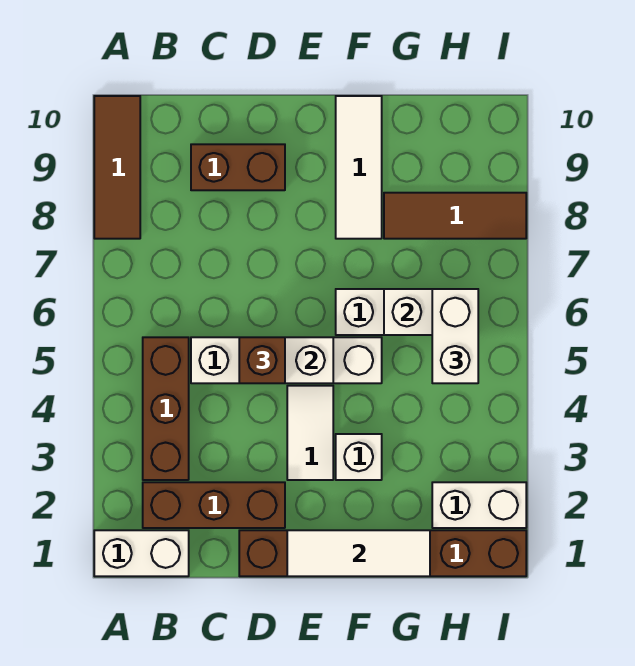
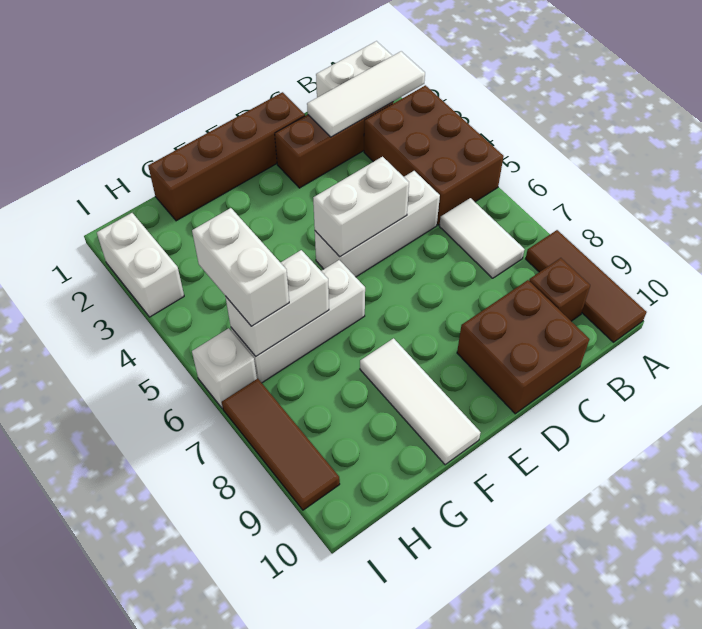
brown 1x3 brick [143,337,189,480] -> brown 2x3 brick [364,85,504,225]
white 1x4 brick [191,337,382,383] -> white 1x3 brick [315,171,440,277]
brown 1x2 brick [191,144,285,190] -> brown 2x2 brick [457,280,589,414]
brown 1x6 brick [239,530,526,576] -> brown 1x4 brick [148,92,305,221]
brown 1x1 brick [239,337,285,383] -> brown 1x1 brick moved to [529,258,590,321]
white 1x3 tile [287,530,430,576] -> white 1x3 tile moved to [307,51,425,137]
white 1x2 tile [287,386,333,480] -> white 1x2 tile moved to [439,198,525,278]
white 1x1 brick [336,434,382,480] -> white 1x1 brick moved to [192,328,257,408]
brown 1x3 tile [384,193,526,239] -> brown 1x3 tile turned to [222,379,340,510]
white 1x2 brick [432,482,526,528] -> white 1x2 brick turned to [97,213,184,317]

